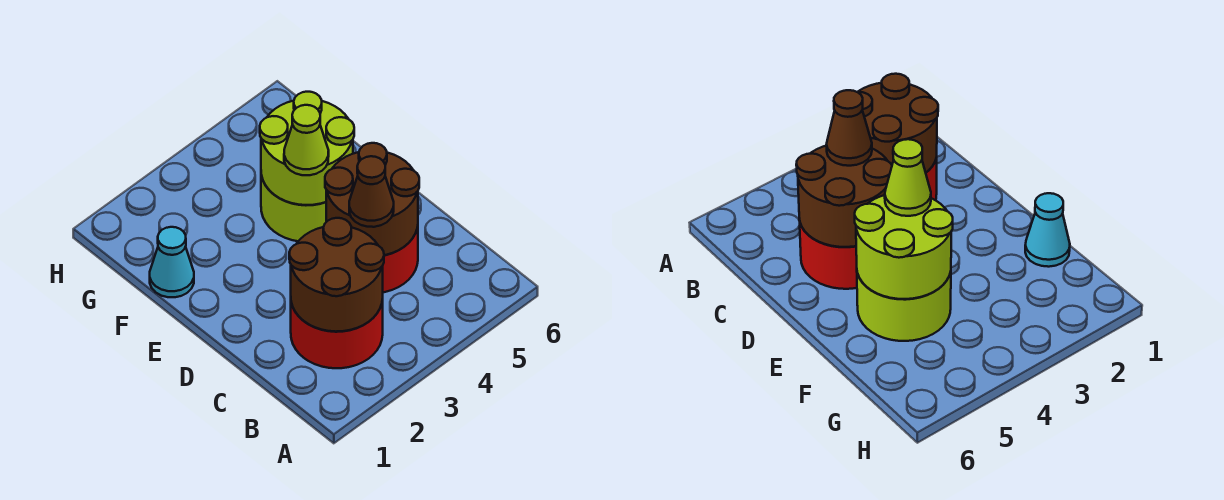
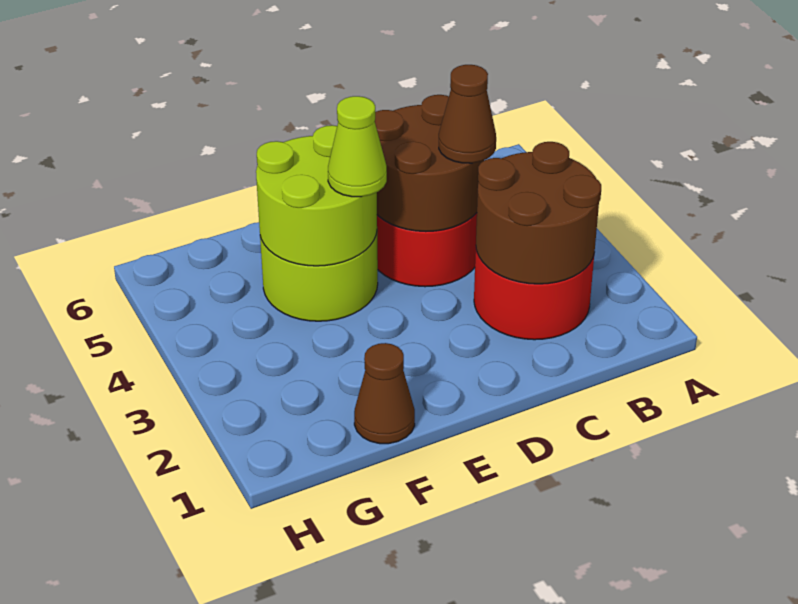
cyan 1x1 cone [150,227,194,297] -> brown 1x1 cone [354,343,415,444]

